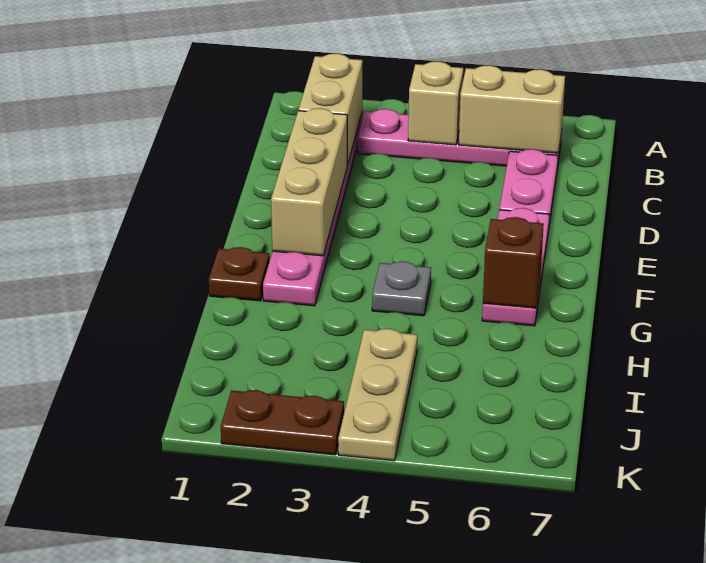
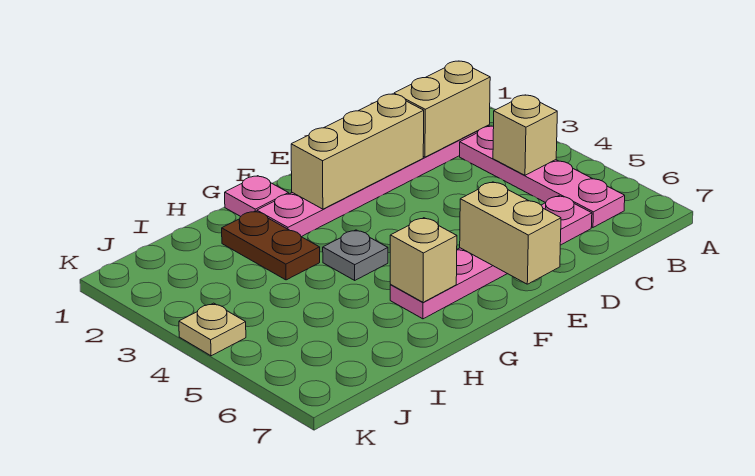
tan 1x2 brick [459,65,565,153] -> tan 1x2 brick moved to [460,182,561,284]
brown 1x1 plate [209,247,270,301] -> pink 1x1 plate [225,176,289,216]
brown 1x1 brick [483,217,544,308] -> tan 1x1 brick [390,218,457,302]
tan 1x3 plate [338,329,417,461] -> tan 1x1 plate [179,303,246,356]
brown 1x2 plate [221,390,344,455] -> brown 1x2 plate moved to [222,211,320,280]

